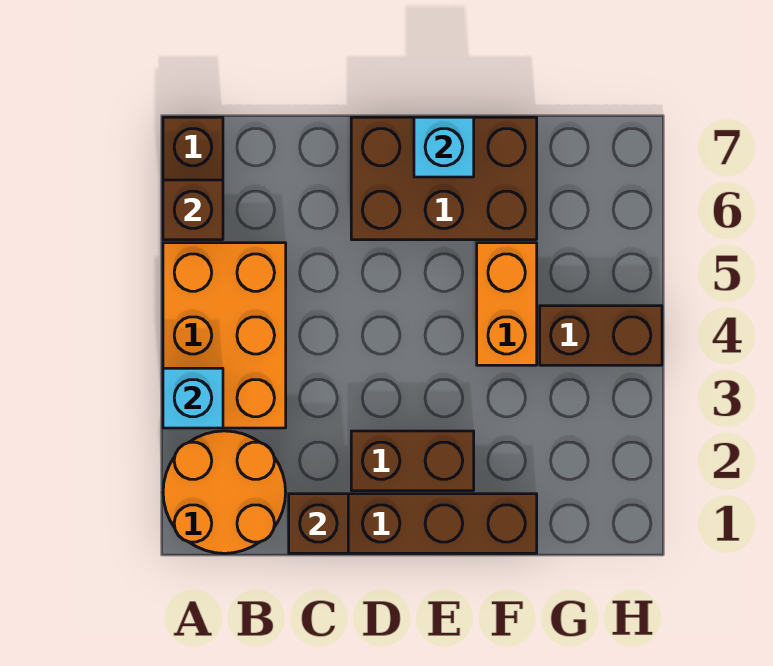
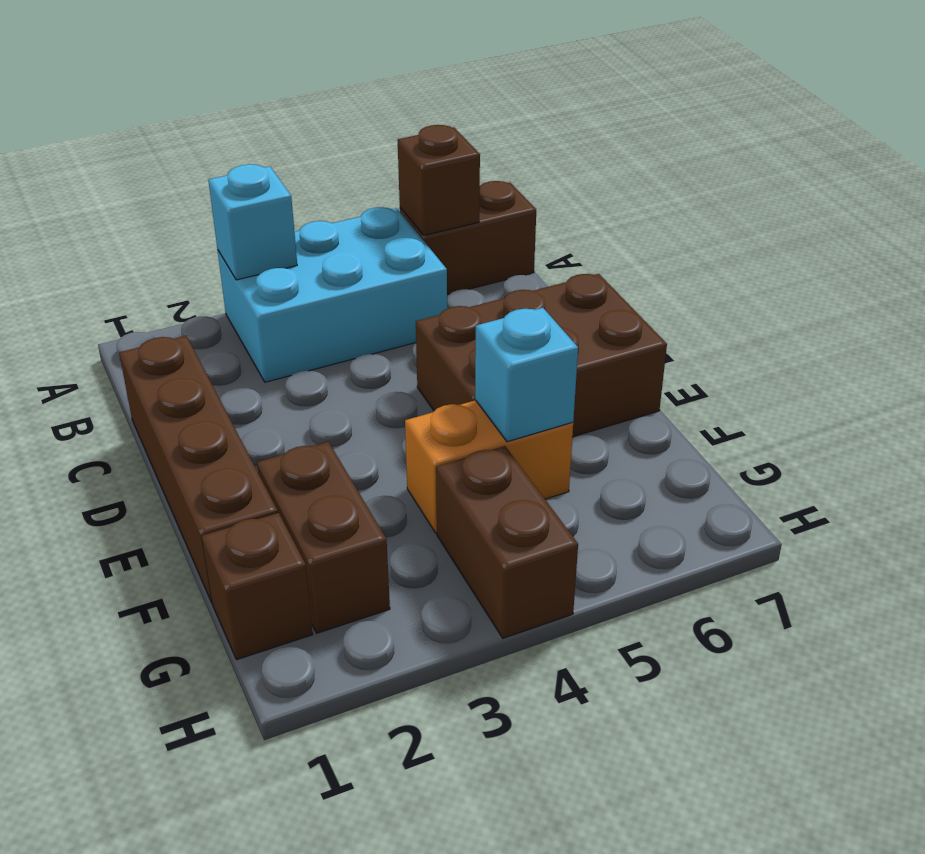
orange 2x2 round brick [163,431,286,553] -> none
orange 2x3 brick [163,243,286,428] -> cyan 2x3 brick [218,207,447,382]
brown 1x1 brick [289,494,348,553] -> brown 1x1 brick moved to [202,513,313,660]
brown 1x2 brick [351,431,474,491] -> brown 1x2 brick moved to [257,442,390,633]
brown 2x3 brick [351,117,537,240] -> brown 2x3 brick turned to [416,274,667,437]
cyan 1x1 brick [414,117,474,177] -> cyan 1x1 brick moved to [475,308,578,442]

